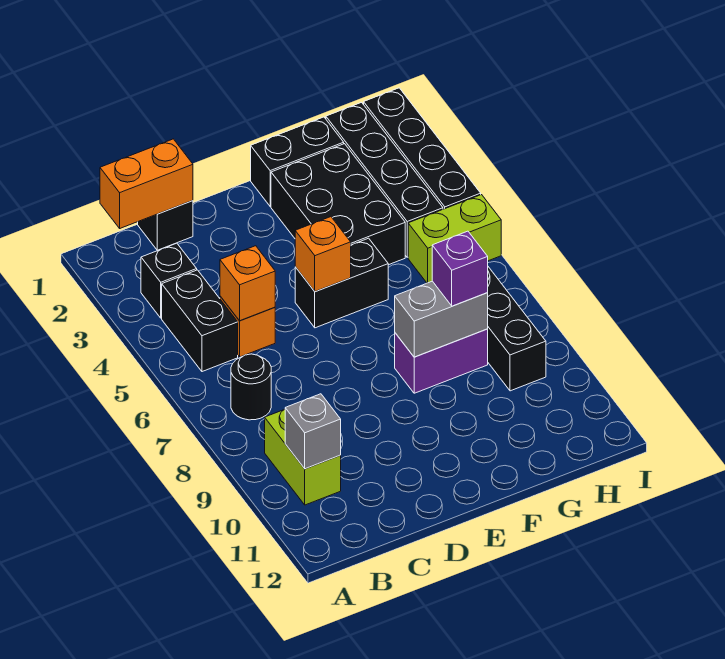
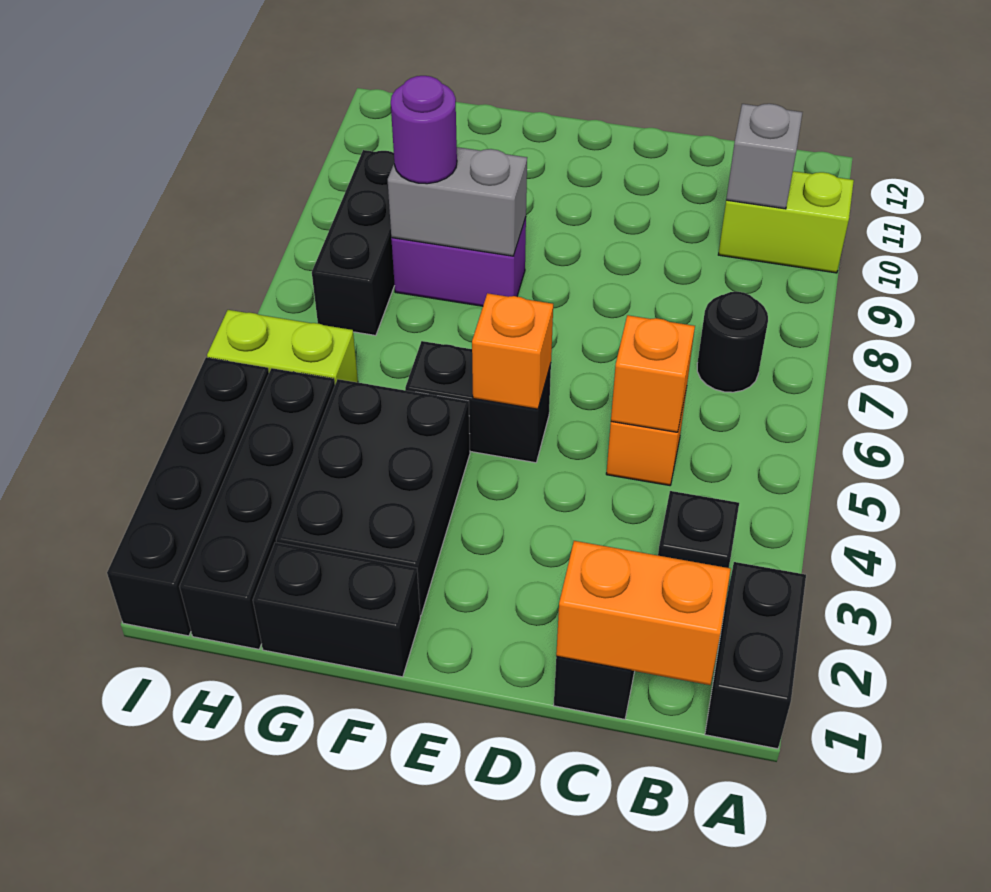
black 1x2 brick [162,270,238,372] -> black 1x2 brick moved to [705,562,806,749]
lime 1x2 brick [265,410,341,505] -> lime 1x2 brick turned to [718,171,854,273]
purple 1x1 brick [432,231,488,306] -> purple 1x1 round brick [391,76,457,184]

